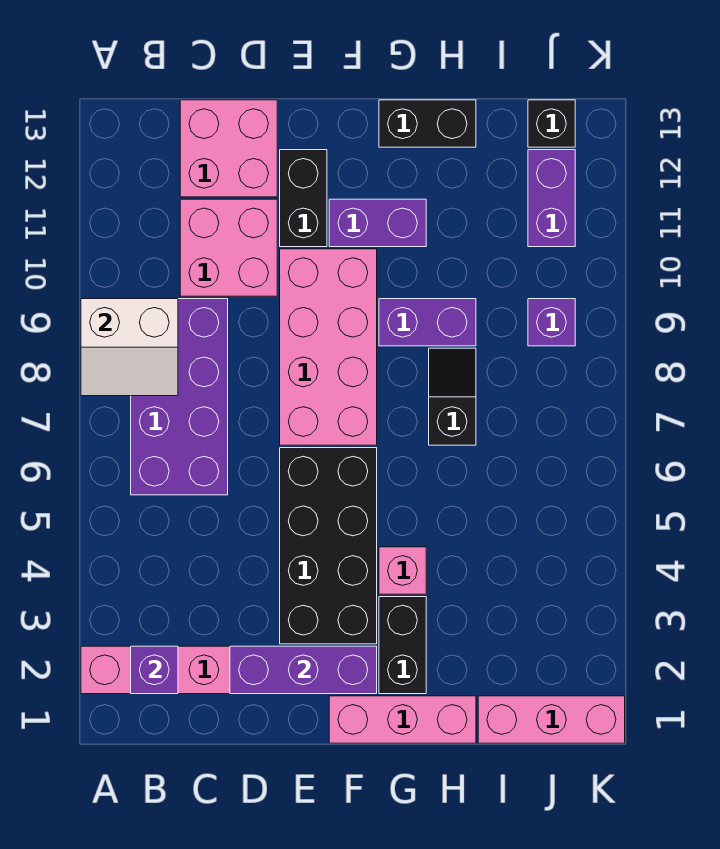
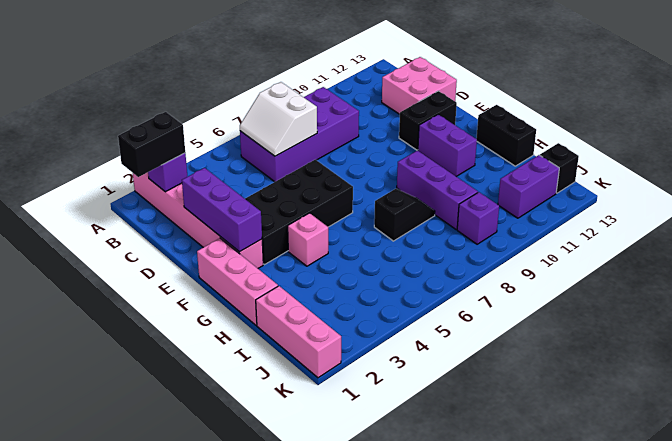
white 2x2 slope [81,299,178,396] -> white 2x2 slope moved to [240,82,317,156]
pink 2x2 brick [180,199,277,296] -> none
pink 2x4 brick [280,249,377,445] -> none
black 1x2 brick [379,597,426,694] -> black 1x2 brick moved to [118,112,185,177]
purple 1x2 brick [379,299,476,346] -> purple 1x3 brick [397,150,478,229]

